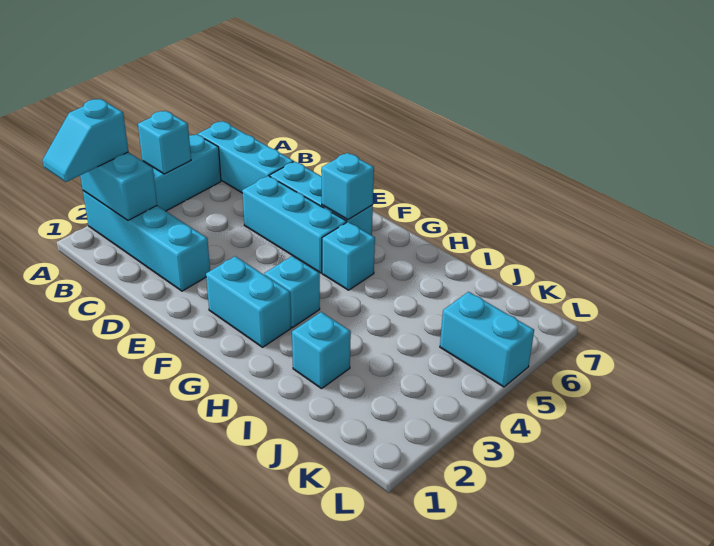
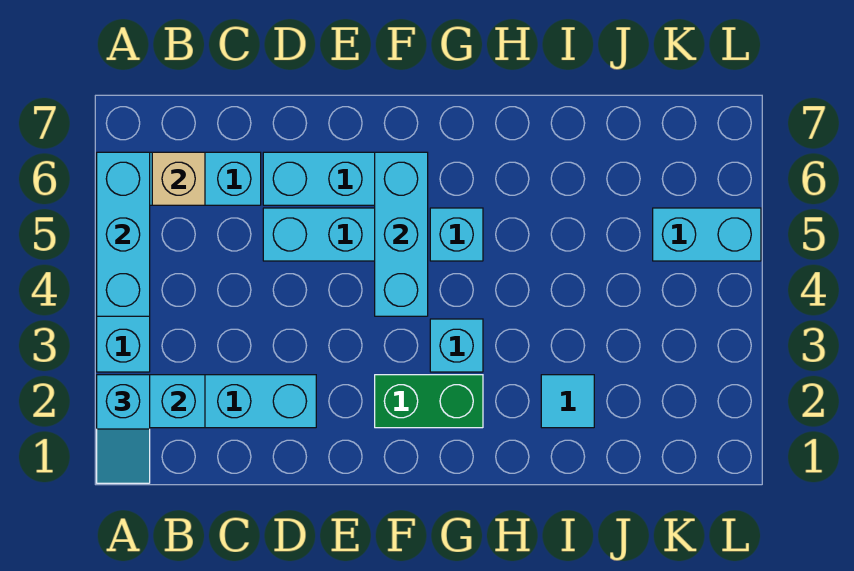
cyan 1x1 brick [138,111,191,174] -> cyan 1x3 brick [97,152,150,316]
none -> tan 1x1 brick [152,152,205,205]
cyan 1x2 brick [206,256,291,347] -> green 1x2 brick [375,375,483,428]
cyan 1x1 brick [322,153,374,220] -> cyan 1x3 brick [375,152,428,316]
cyan 1x1 brick [292,312,351,389] -> cyan 1x1 tile [541,375,594,428]

